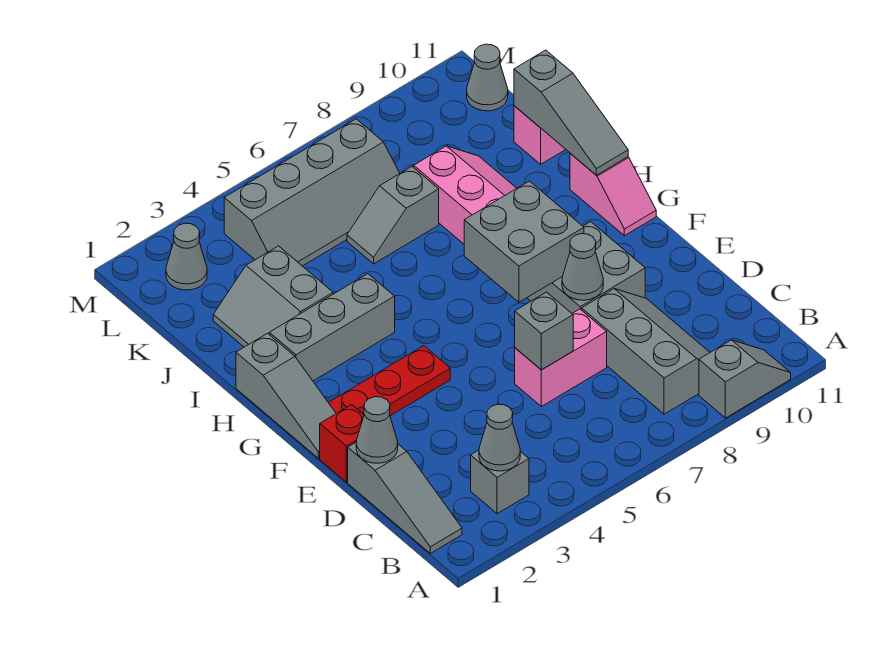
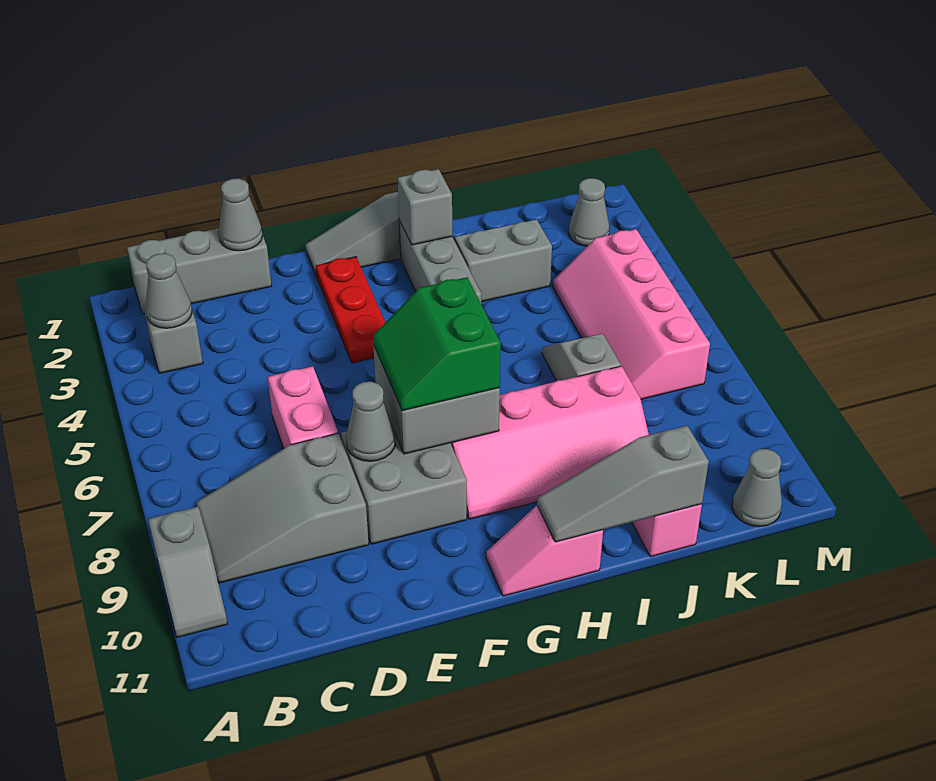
grey 1x3 slope [348,443,462,553] -> grey 1x3 brick [127,228,272,314]
grey 2x3 slope [582,289,710,414] -> grey 2x3 slope turned to [196,433,369,583]
grey 1x1 brick [515,292,573,370] -> grey 1x1 brick moved to [398,169,452,245]
red 1x1 brick [320,405,364,482] -> none
none -> green 2x2 slope [373,277,501,411]
grey 2x4 slope [224,119,400,266] -> pink 2x4 slope [553,229,710,399]

